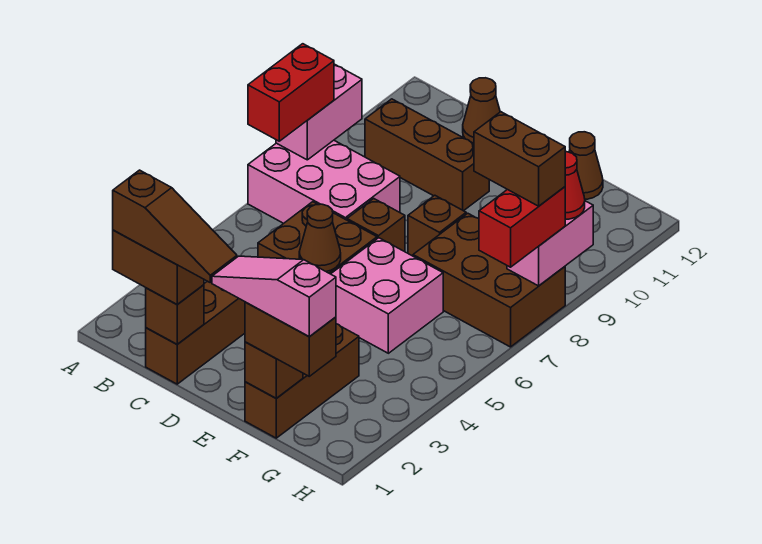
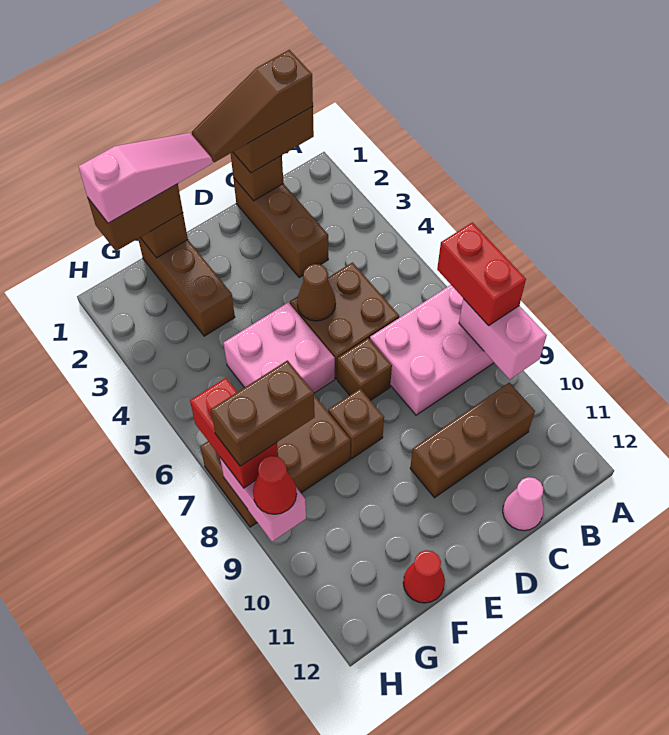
brown 1x1 cone [463,78,500,143] -> pink 1x1 cone [503,477,544,531]
brown 1x1 cone [569,132,603,199] -> red 1x1 cone [403,550,445,603]

